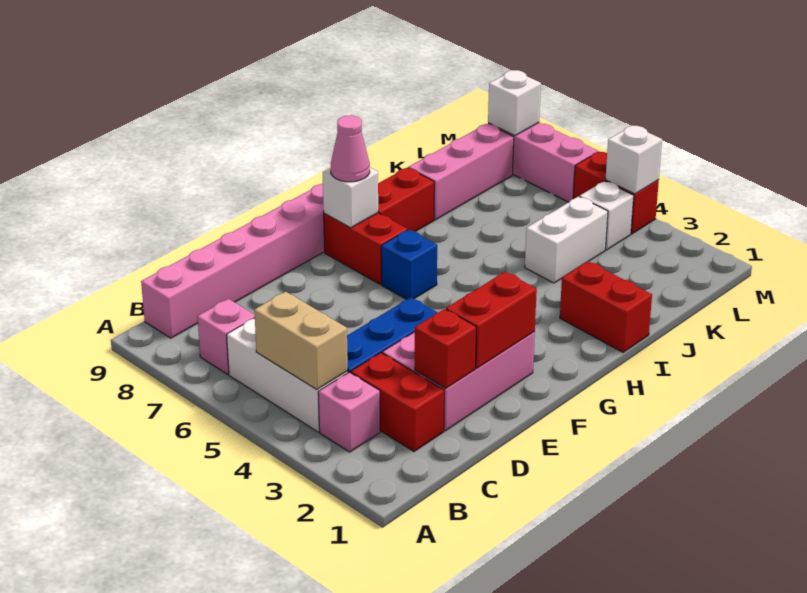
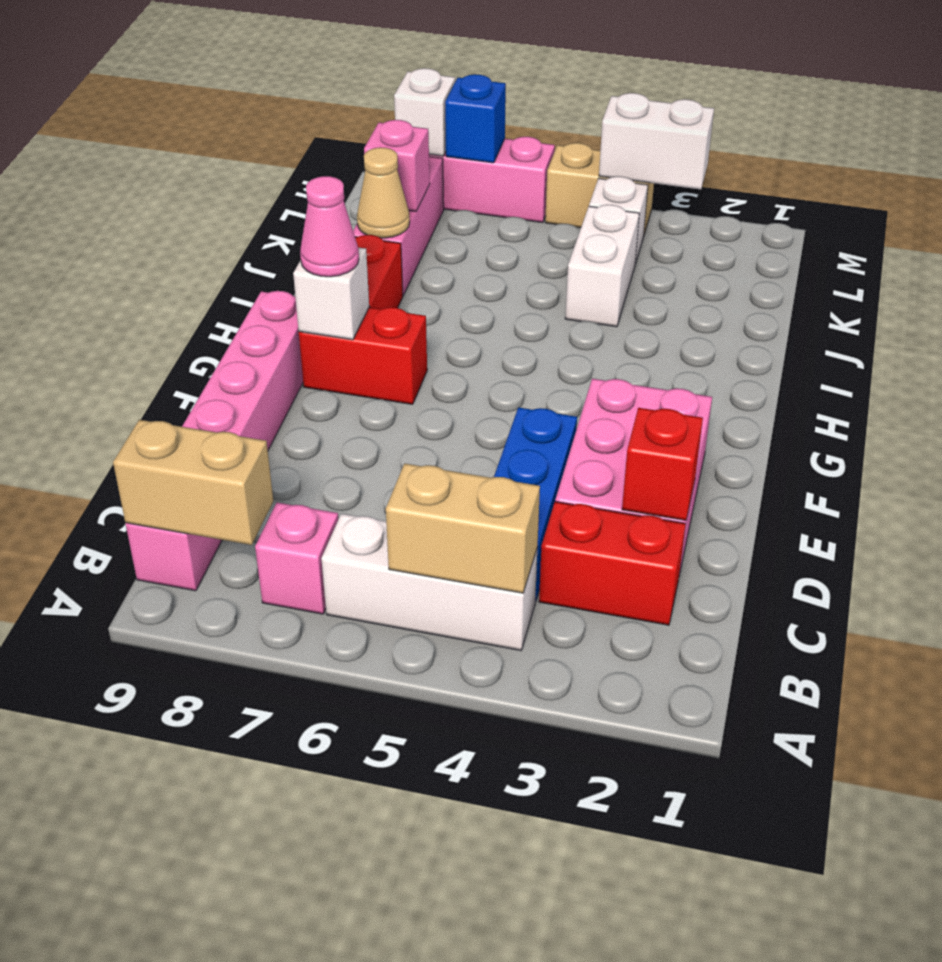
pink 1x1 brick [318,372,380,452] -> pink 1x1 brick moved to [364,120,430,211]
none -> tan 1x2 brick [113,420,273,545]
red 1x2 brick [446,272,537,368] -> none
blue 1x1 brick [381,230,437,300] -> blue 1x1 brick moved to [445,74,506,163]
red 1x2 brick [560,261,652,352] -> none
none -> tan 1x1 cone [357,147,410,238]
red 1x2 brick [573,151,659,234] -> tan 1x2 brick [545,143,654,234]
white 1x1 brick [606,125,662,194] -> white 1x2 brick [599,93,714,189]

